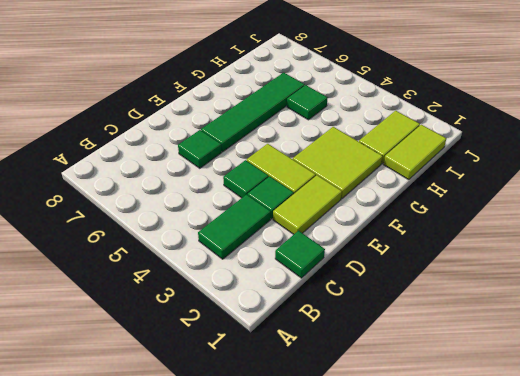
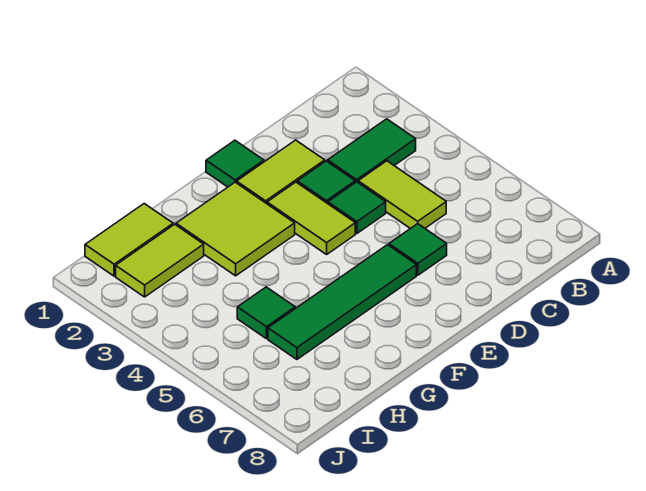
green 1x1 tile [275,231,325,278] -> green 1x1 tile moved to [206,140,264,187]
none -> lime 1x2 tile [358,161,446,229]

